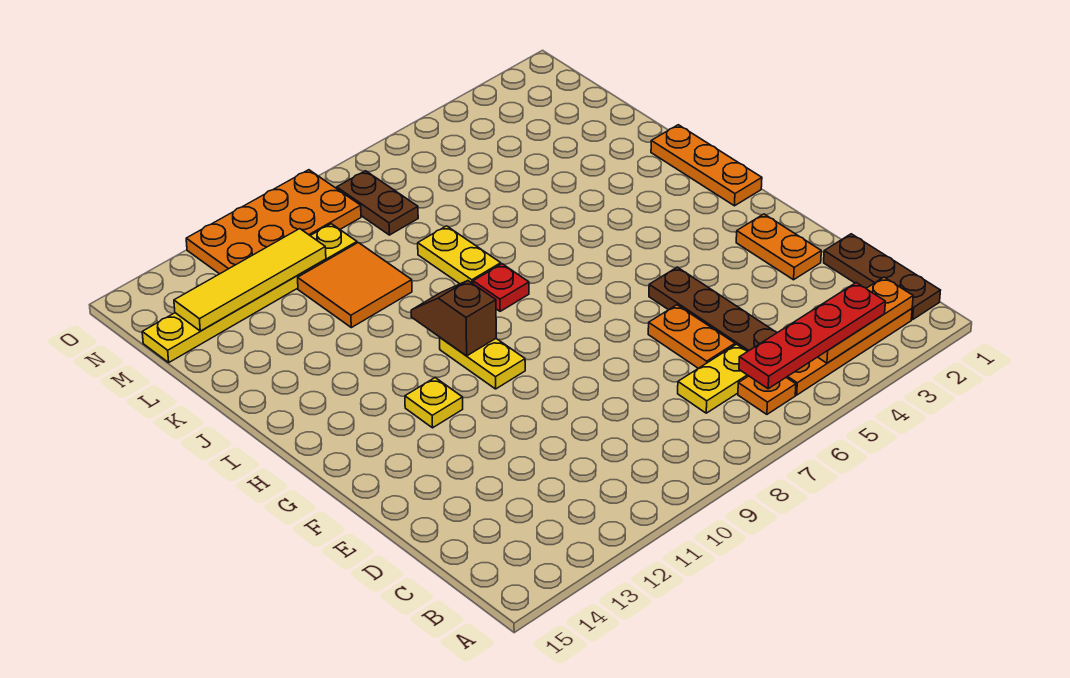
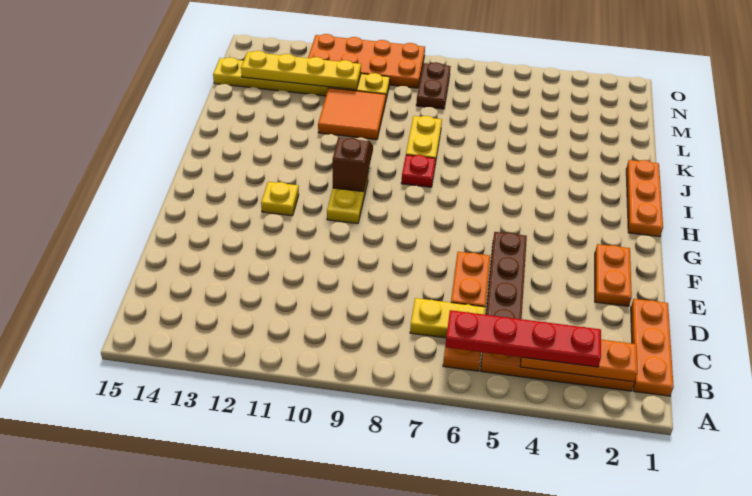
brown 1x3 plate [824,234,941,320] -> orange 1x3 plate [631,299,674,396]
yellow 1x4 tile [174,229,326,331] -> yellow 1x4 plate [241,51,361,90]

